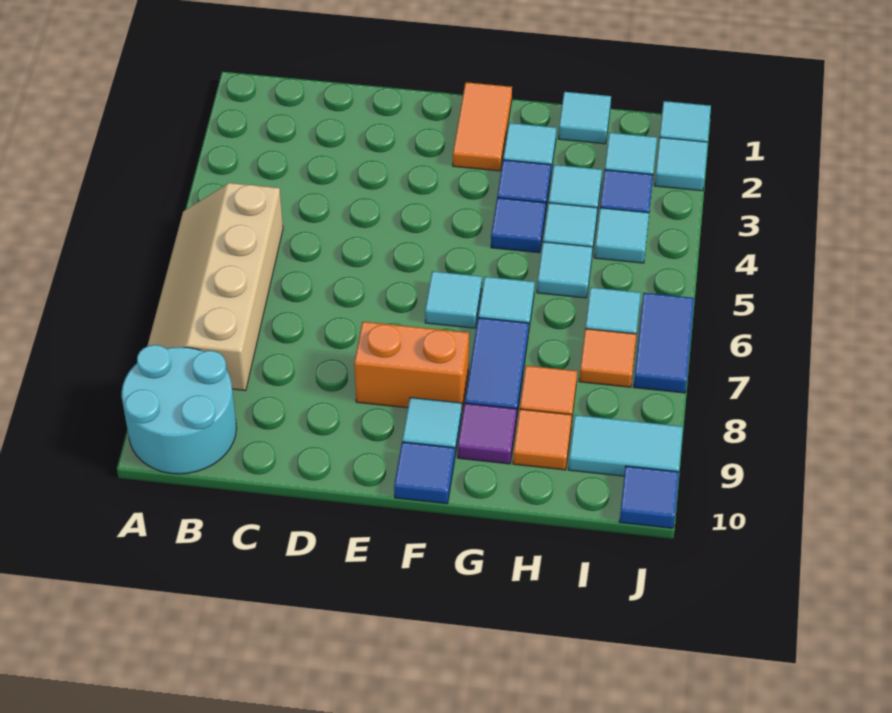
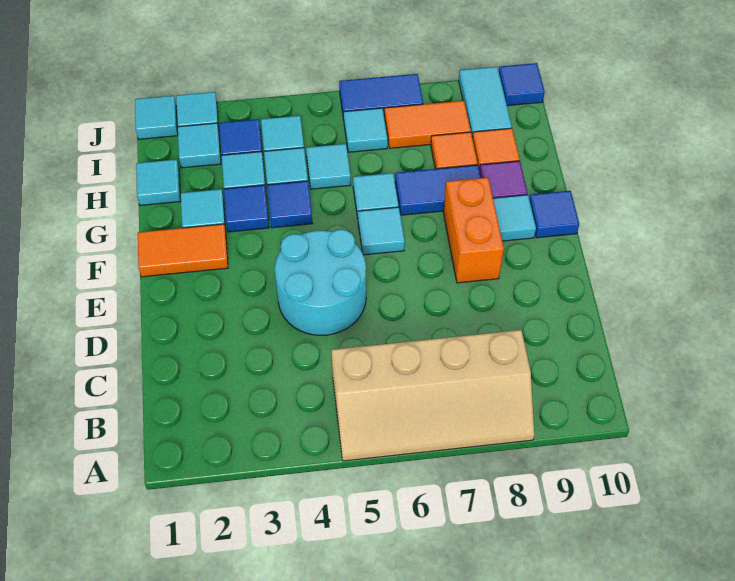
cyan 2x2 round brick [122,345,237,474] -> cyan 2x2 round brick moved to [275,229,366,335]
orange 1x1 tile [579,329,636,387] -> orange 1x2 tile [384,101,471,148]

